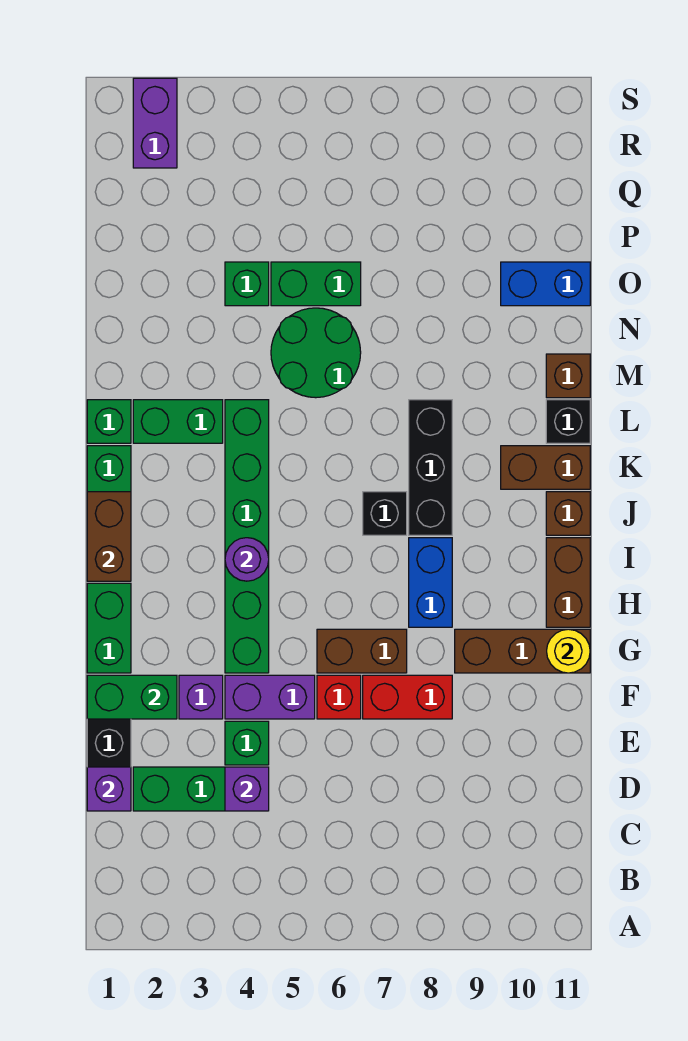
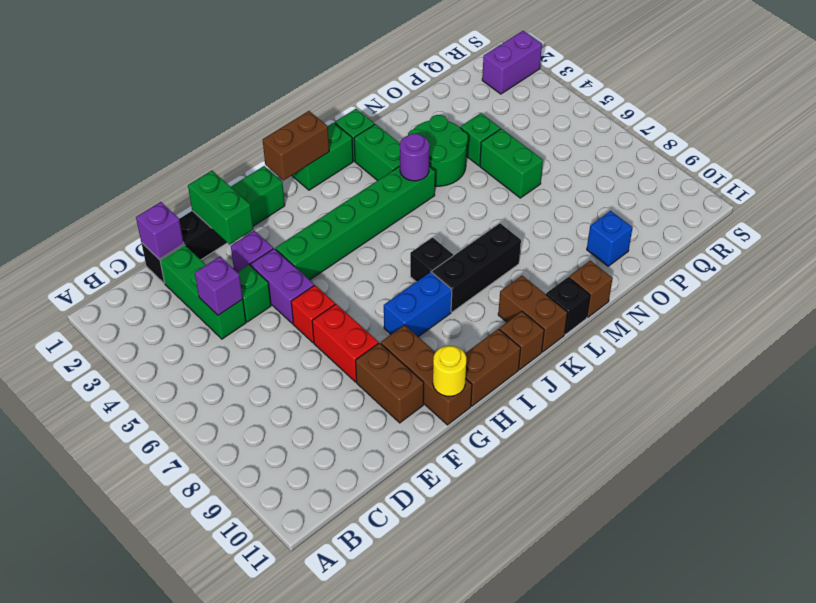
brown 1x2 brick [317,629,407,673] -> brown 1x2 brick moved to [356,343,424,423]
purple 1x1 round brick [225,538,269,581] -> purple 1x1 round brick moved to [400,134,429,181]
green 2x2 round brick [271,308,361,398] -> green 2x2 round brick moved to [408,115,468,186]
blue 1x2 brick [501,262,590,306] -> blue 1x1 brick [587,211,633,266]

